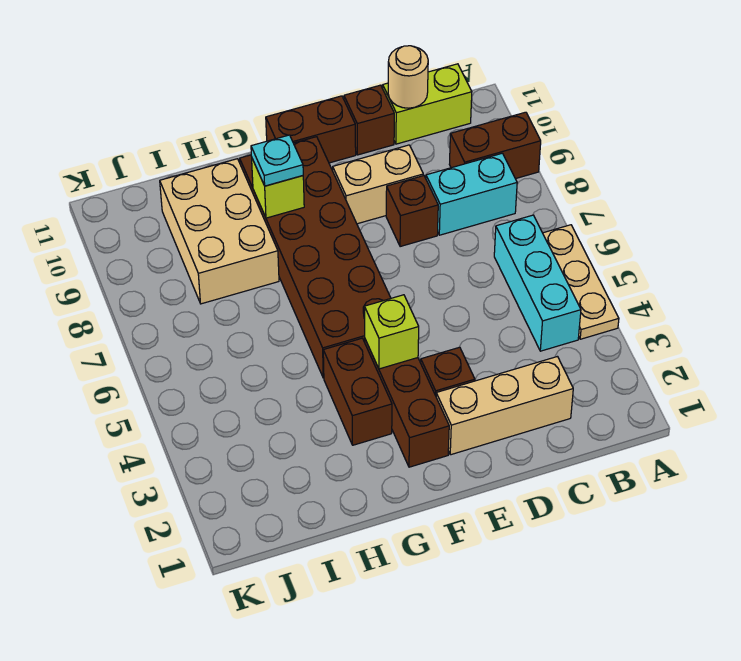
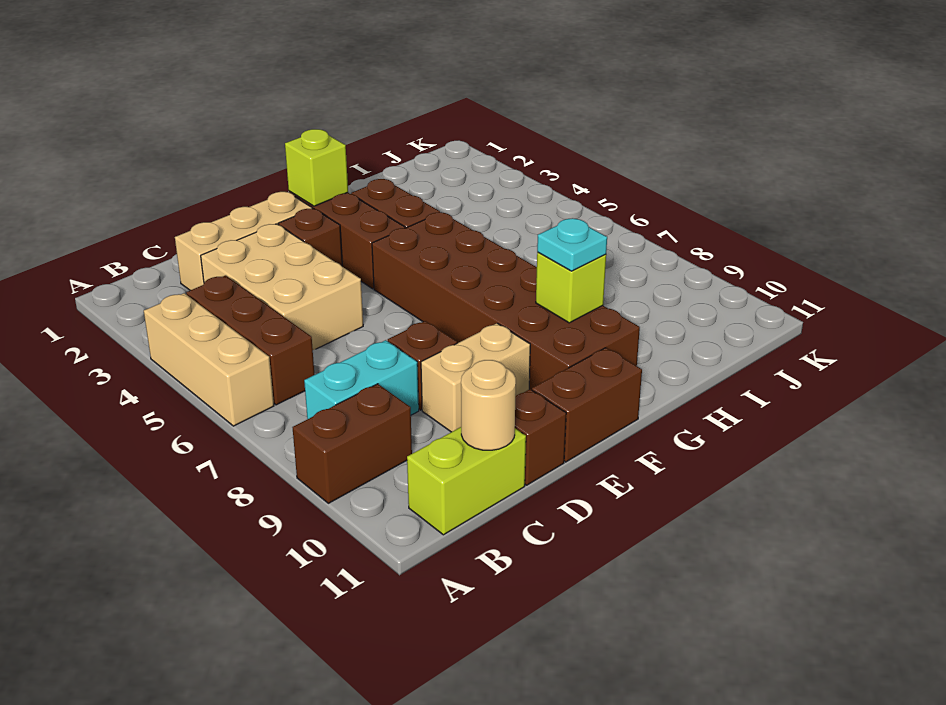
tan 1x3 plate [543,225,619,339] -> tan 1x3 brick [144,293,274,426]
cyan 1x3 brick [494,215,581,351] -> brown 1x3 brick [186,276,314,405]
lime 1x1 brick [364,295,419,369] -> lime 1x1 brick moved to [285,129,348,206]
tan 2x3 brick [160,159,279,304] -> tan 2x3 brick moved to [201,224,363,350]

